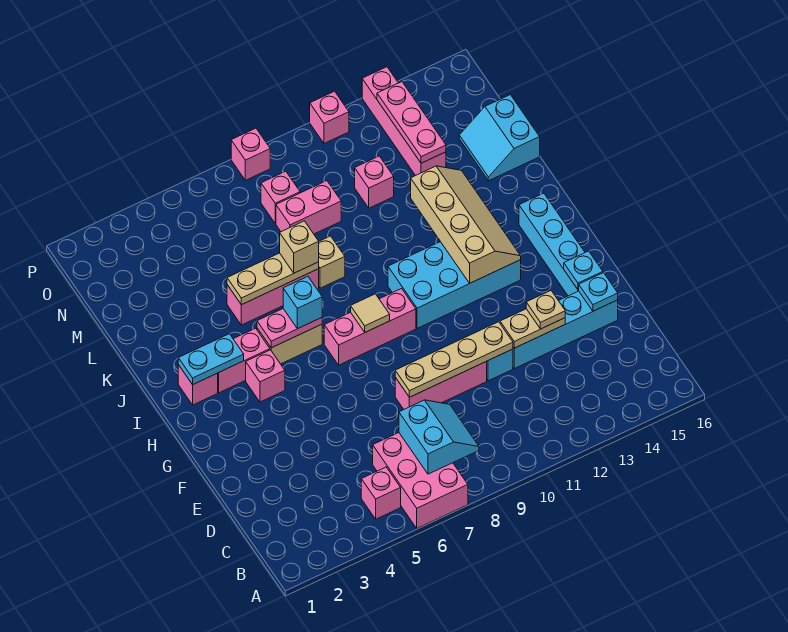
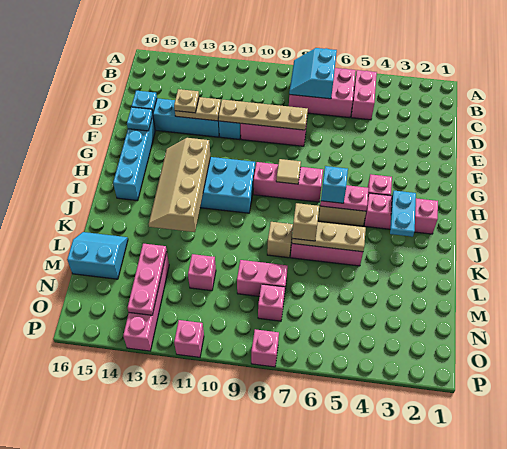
pink 2x3 brick [373,433,468,528] -> pink 2x3 brick turned to [289,68,356,118]
pink 1x1 brick [361,467,401,519] -> pink 1x2 brick [351,70,377,120]
cyan 1x2 plate [178,334,244,385] -> cyan 1x2 plate turned to [390,191,416,237]
cyan 2x2 slope [459,95,540,181] -> cyan 2x2 slope turned to [67,232,128,279]

